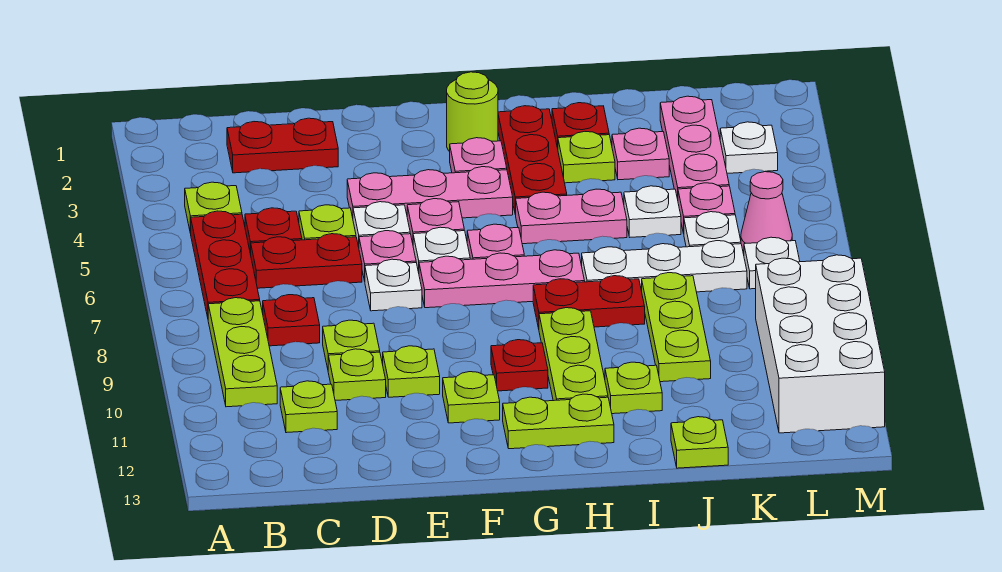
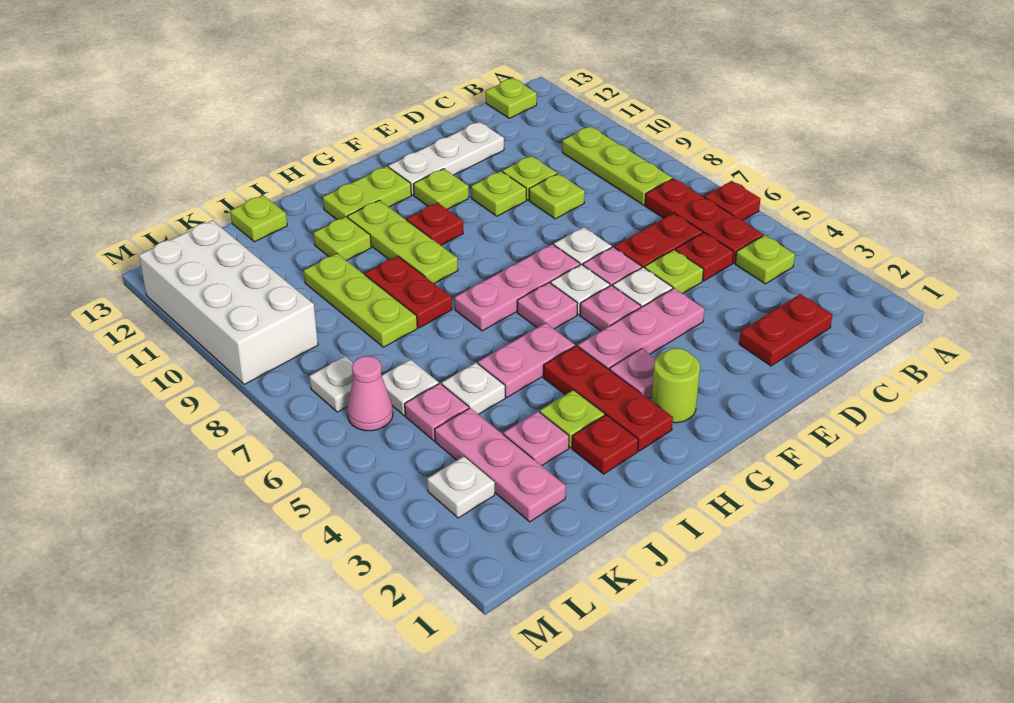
red 1x1 plate [263,295,320,346] -> red 1x1 plate moved to [705,181,760,220]
lime 1x1 plate [280,381,337,433] -> lime 1x1 plate moved to [486,78,537,118]
red 1x2 plate [533,276,645,329] -> red 1x2 plate turned to [365,256,452,328]
white 1x3 plate [582,241,747,292] -> white 1x3 plate moved to [388,122,504,195]

